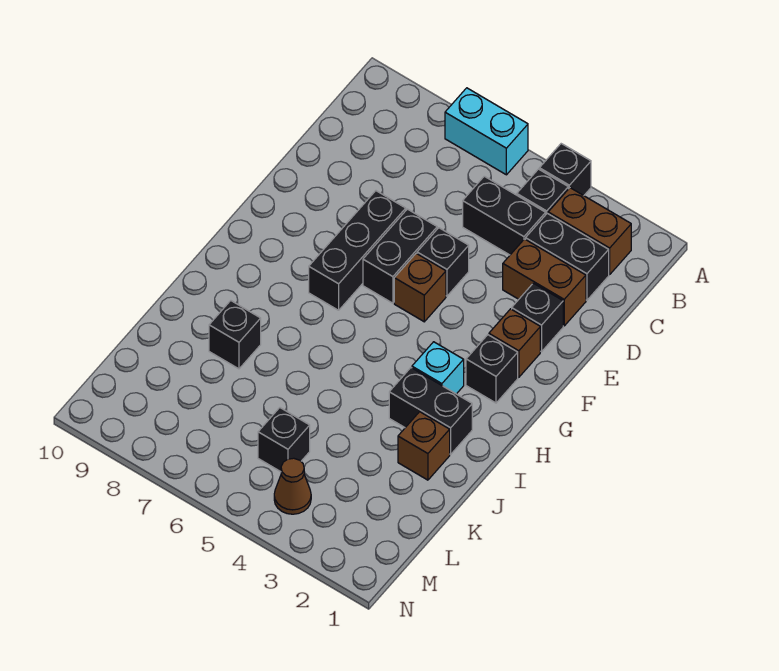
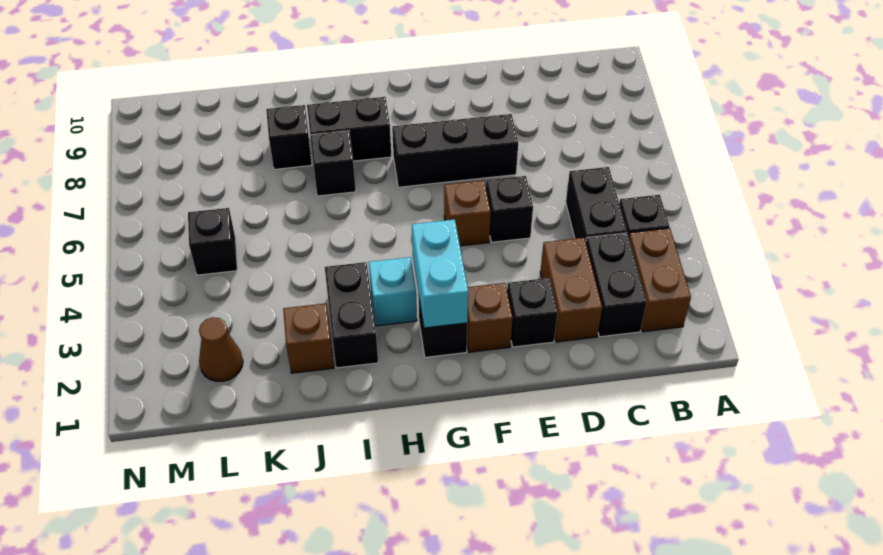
black 1x1 brick [539,144,591,196] -> black 1x1 brick moved to [310,131,356,196]
cyan 1x2 brick [445,88,528,175] -> cyan 1x2 brick moved to [412,219,468,328]
black 1x2 brick [363,209,437,303] -> black 1x2 brick moved to [307,97,391,161]
brown 1x1 cone [274,458,311,514] -> brown 1x1 cone moved to [199,317,243,381]

